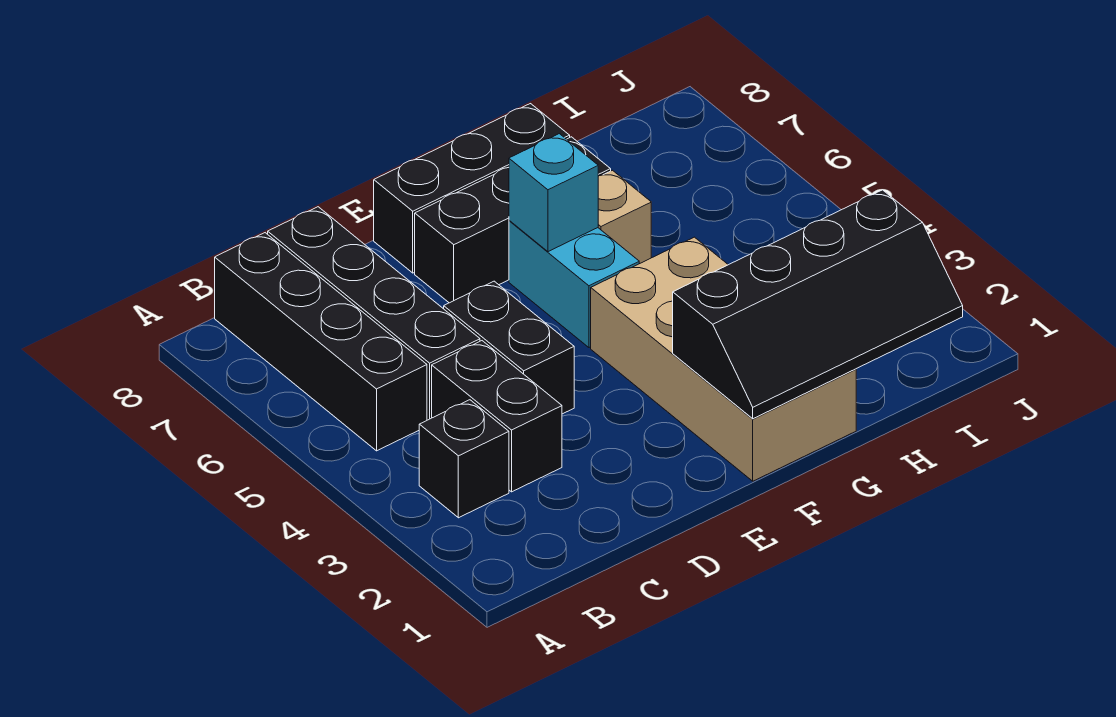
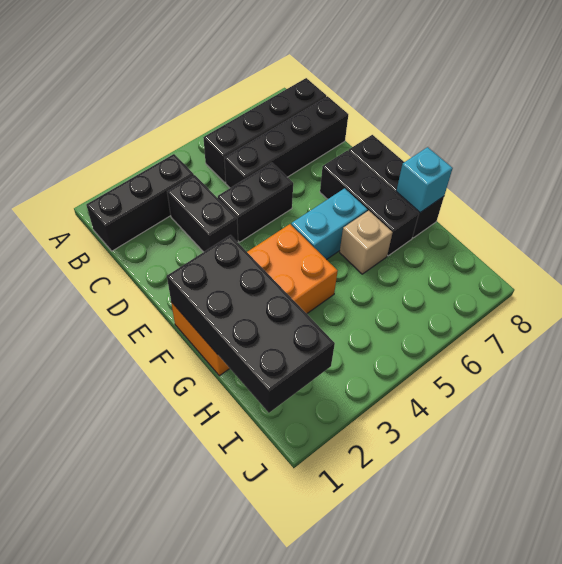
black 1x1 brick [419,400,509,518] -> black 1x3 brick [86,154,194,251]
black 1x2 brick [432,341,562,492] -> black 1x2 brick turned to [167,175,238,252]
tan 2x4 brick [591,237,856,481] -> orange 2x4 brick [171,224,338,376]
black 2x4 slope [673,190,963,419] -> black 2x4 brick [167,235,335,413]
cyan 1x1 brick [509,134,598,252] -> cyan 1x1 brick moved to [396,147,453,212]

